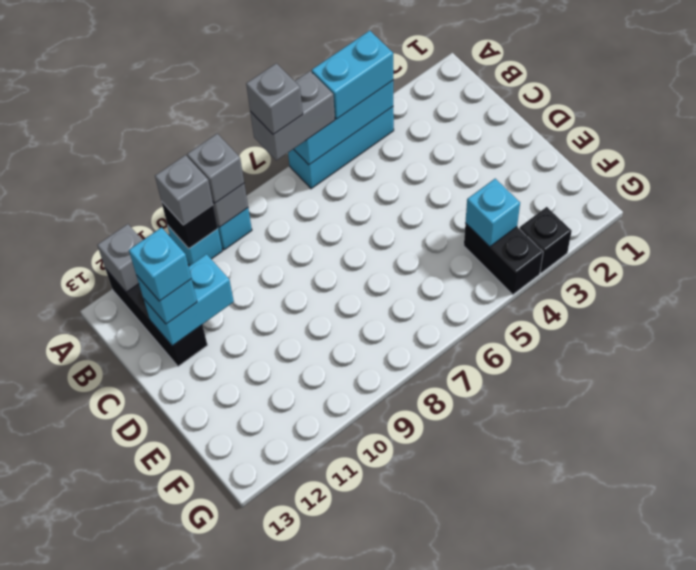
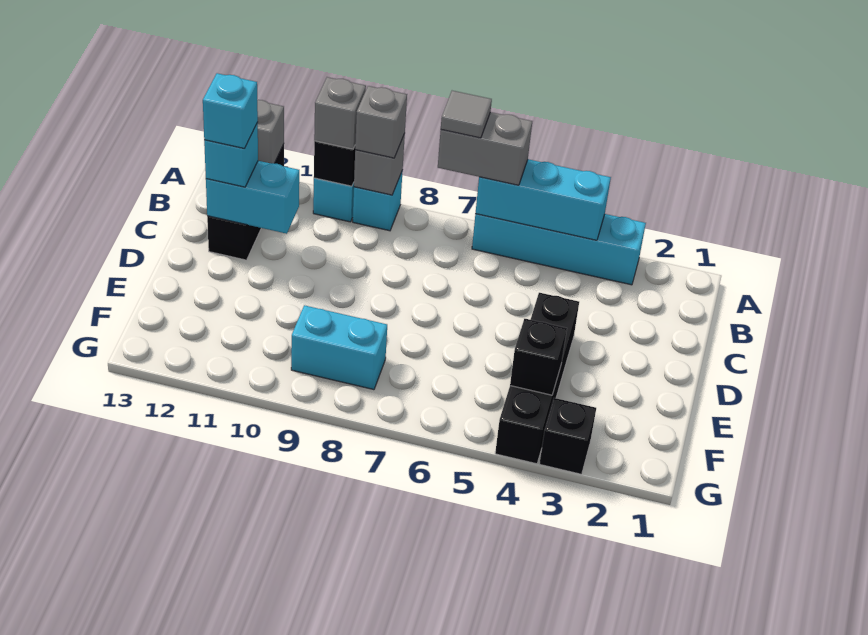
cyan 1x3 brick [288,107,394,189] -> cyan 1x4 brick [472,214,646,285]
cyan 1x2 brick [312,31,393,119] -> cyan 1x2 brick moved to [291,305,387,390]
grey 1x1 brick [246,63,303,135] -> grey 1x1 tile [441,91,492,138]
black 1x2 brick [464,223,543,295] -> black 1x4 brick [495,293,579,464]
cyan 1x1 brick [465,179,520,247] -> black 1x1 brick [510,319,567,395]

